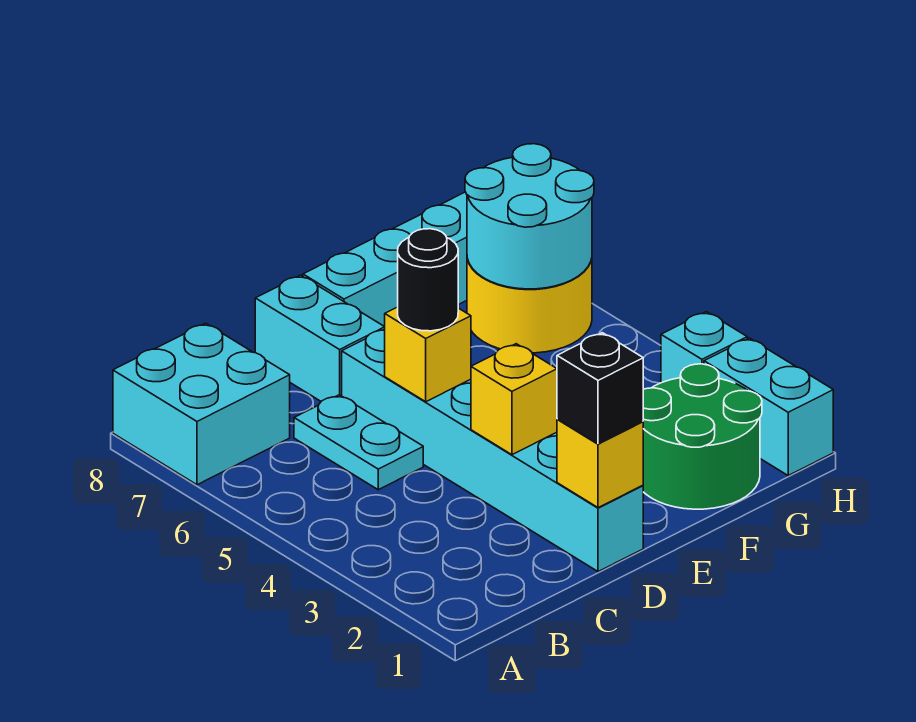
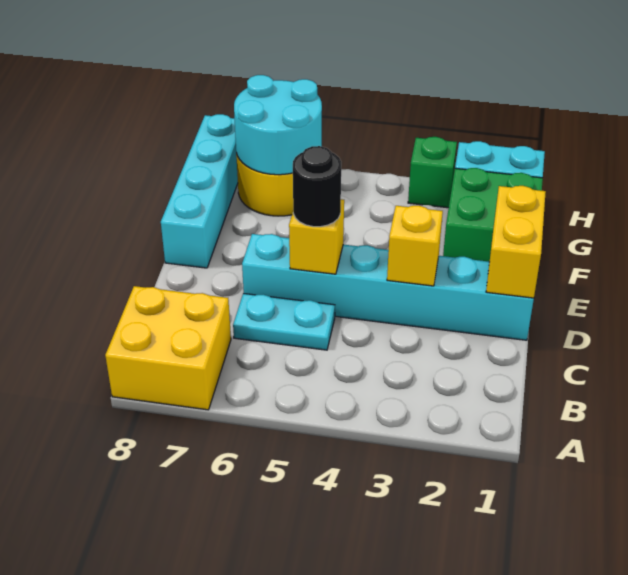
cyan 2x2 brick [113,323,290,485] -> yellow 2x2 brick [105,286,231,410]
yellow 1x1 brick [557,419,643,508] -> yellow 1x2 brick [486,186,546,298]
black 1x1 brick [557,333,643,444] -> none
cyan 1x2 brick [255,275,385,401] -> none
green 2x2 round brick [643,364,762,509] -> green 2x2 brick [443,168,543,262]
cyan 1x1 brick [661,312,747,383] -> green 1x1 brick [408,137,457,208]

